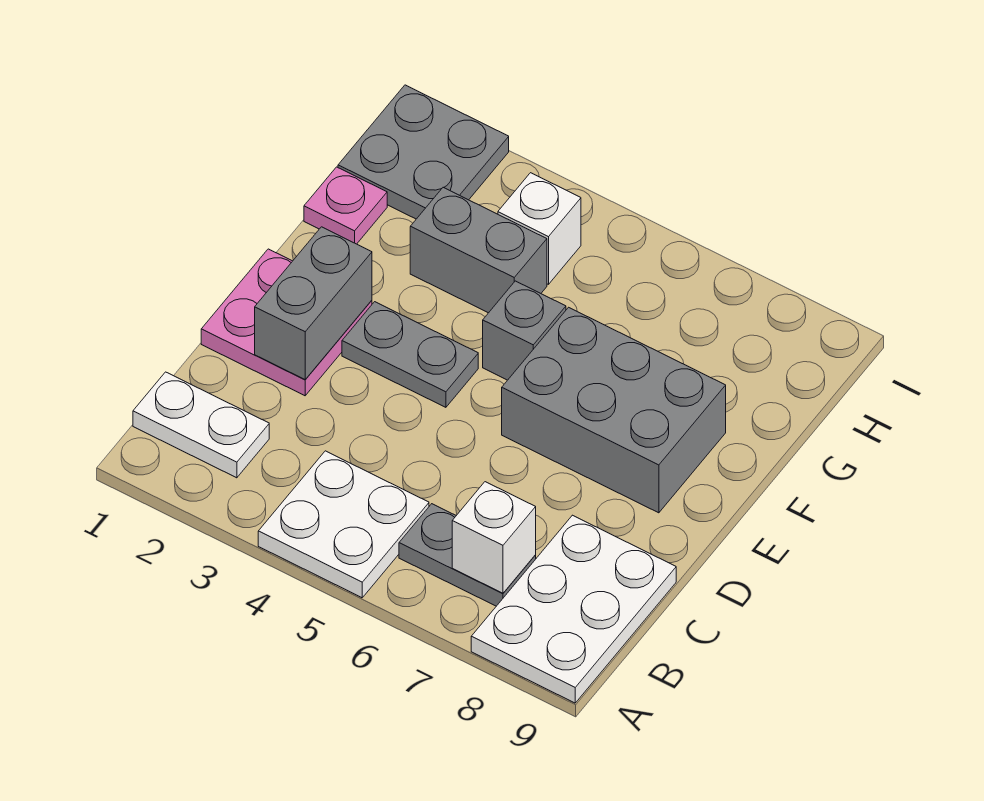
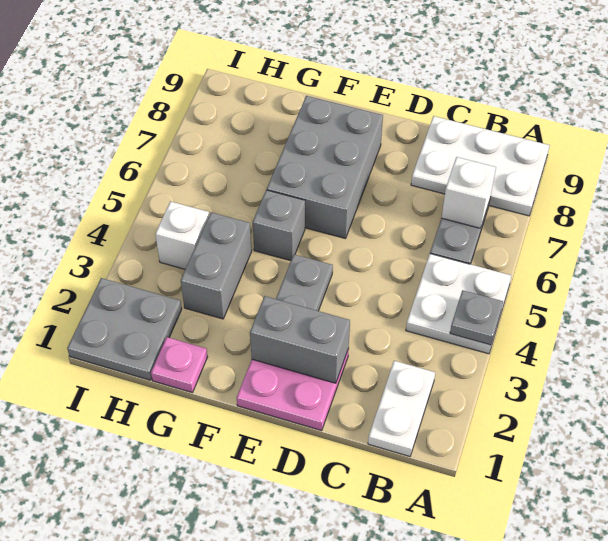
none -> grey 1x1 plate [450,290,503,345]

